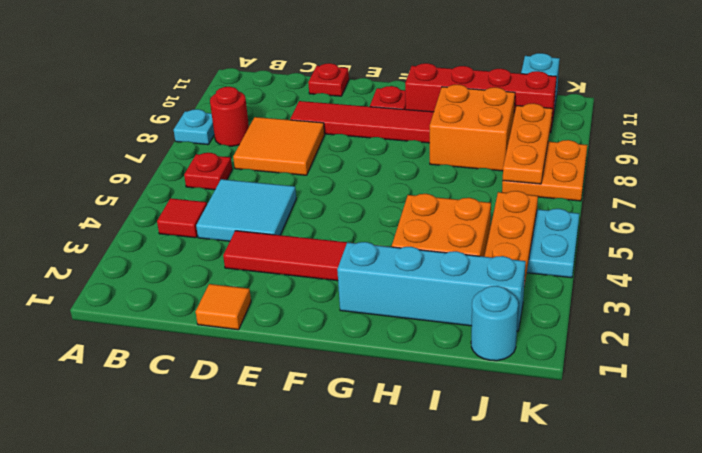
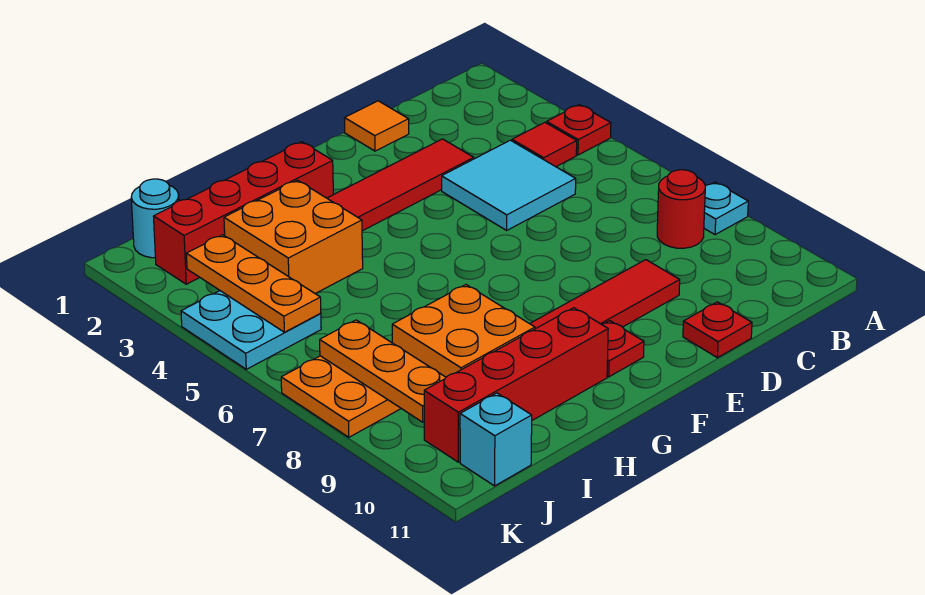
red 1x1 plate [184,153,232,190] -> red 1x1 plate moved to [547,105,611,155]
orange 2x2 tile [233,117,325,175] -> none
cyan 1x4 brick [337,242,526,331] -> red 1x4 brick [153,142,333,284]

